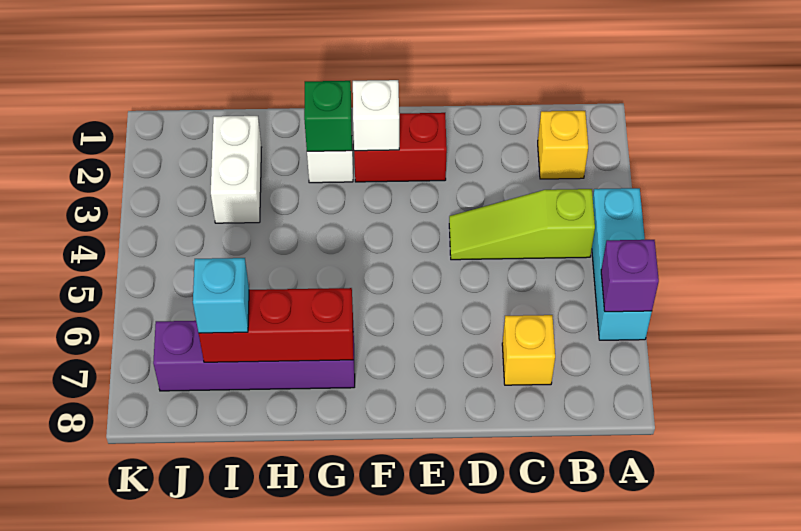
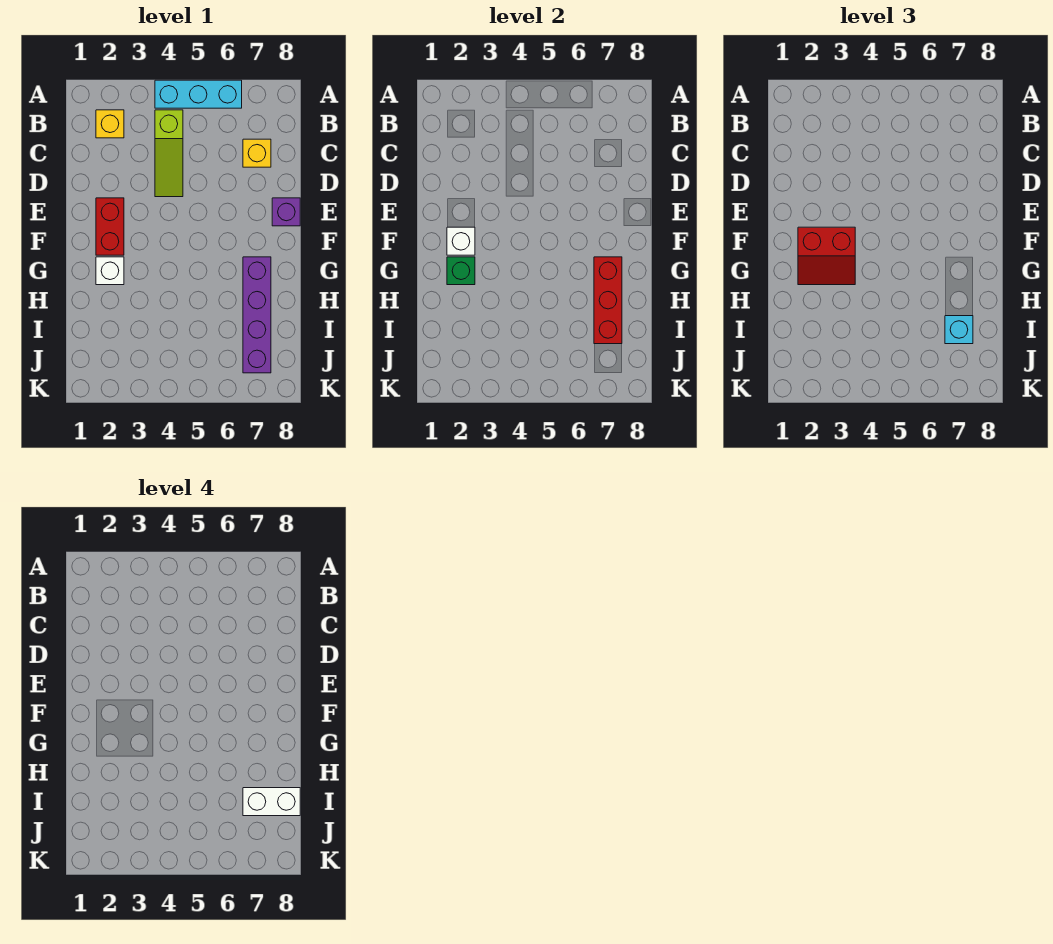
purple 1x1 brick [601,240,659,312] -> purple 1x1 brick moved to [272,198,300,226]
none -> red 2x2 slope [798,227,855,285]
white 1x2 brick [211,116,262,223] -> white 1x2 brick moved to [243,788,300,816]

